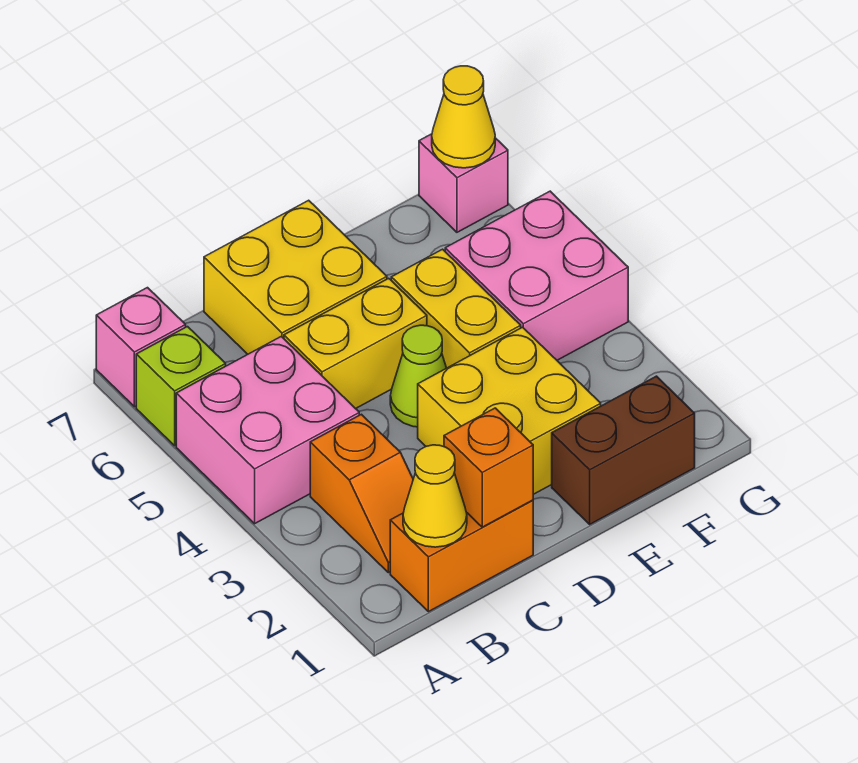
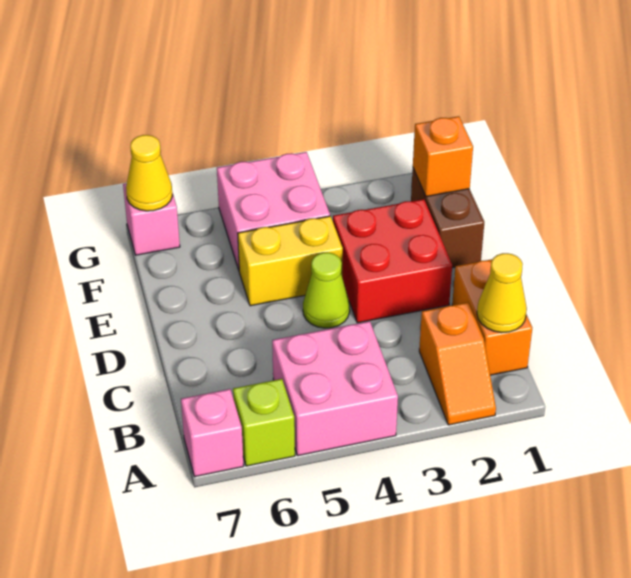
orange 1x2 slope [310,414,413,573] -> orange 1x2 slope turned to [419,302,496,425]
orange 1x1 brick [444,408,533,527] -> orange 1x1 brick moved to [413,116,473,197]
yellow 1x2 brick [284,278,427,409] -> none
yellow 2x2 brick [204,200,387,354] -> none
yellow 2x2 brick [418,327,601,494] -> red 2x2 brick [333,199,452,323]

